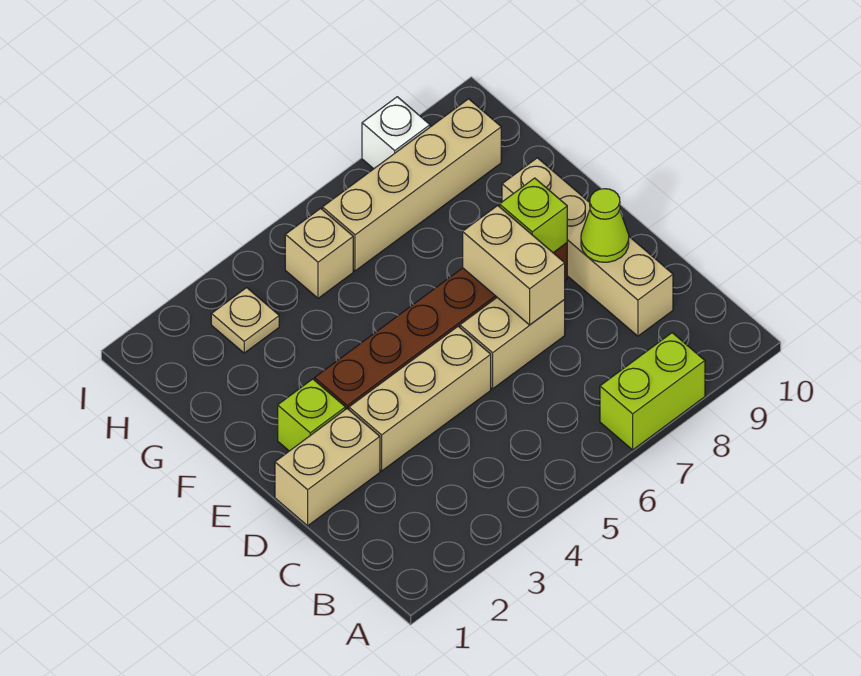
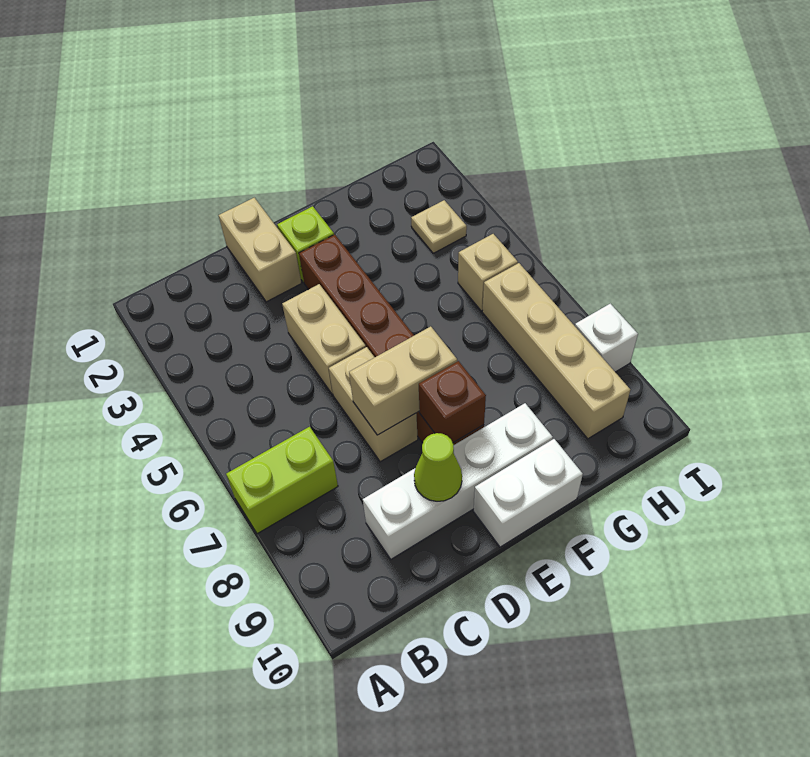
lime 1x2 brick [600,333,705,450] -> lime 1x2 brick turned to [226,427,338,534]
tan 1x4 brick [502,158,673,336] -> white 1x4 brick [363,403,553,559]
tan 1x3 brick [349,326,491,471] -> tan 1x2 brick [282,284,366,394]
lime 1x1 brick [500,178,567,253] -> brown 1x1 brick [419,361,486,443]
none -> white 1x2 brick [474,439,583,547]

